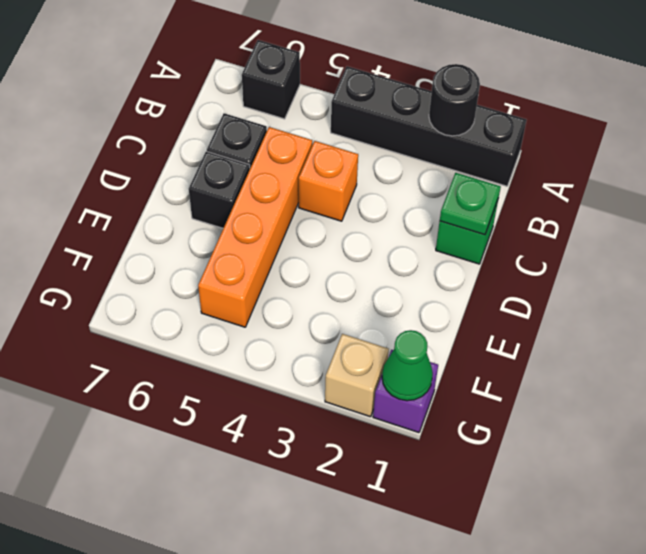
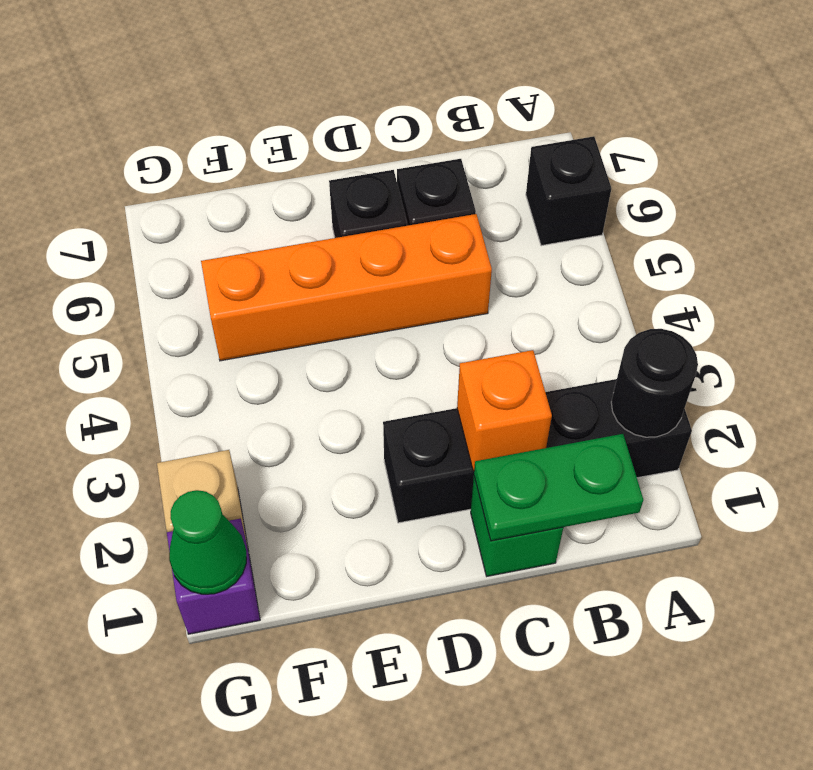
black 1x4 brick [331,66,526,186] -> black 1x4 brick turned to [383,379,692,523]
green 1x1 plate [440,173,501,235] -> green 1x2 plate [474,434,643,541]
orange 1x1 brick [299,141,358,221] -> orange 1x1 brick moved to [457,350,552,471]

